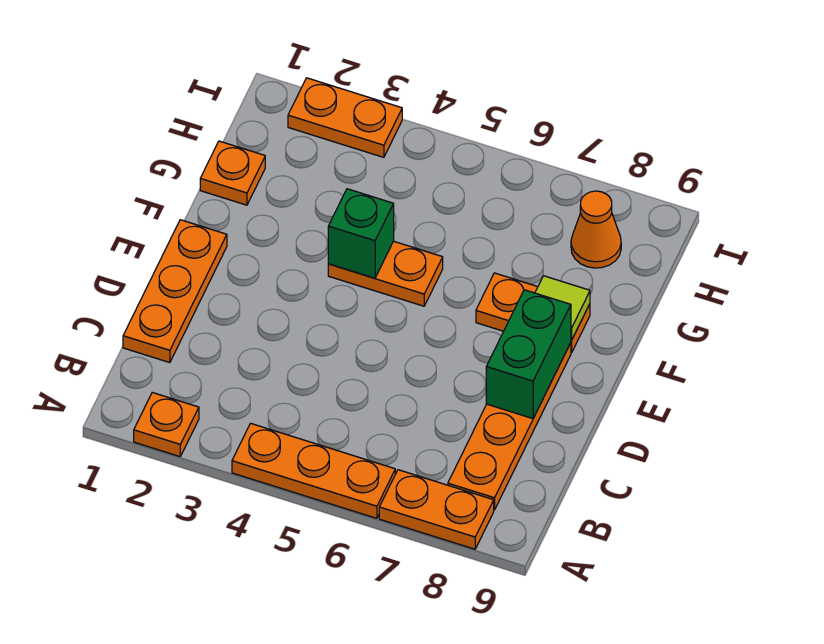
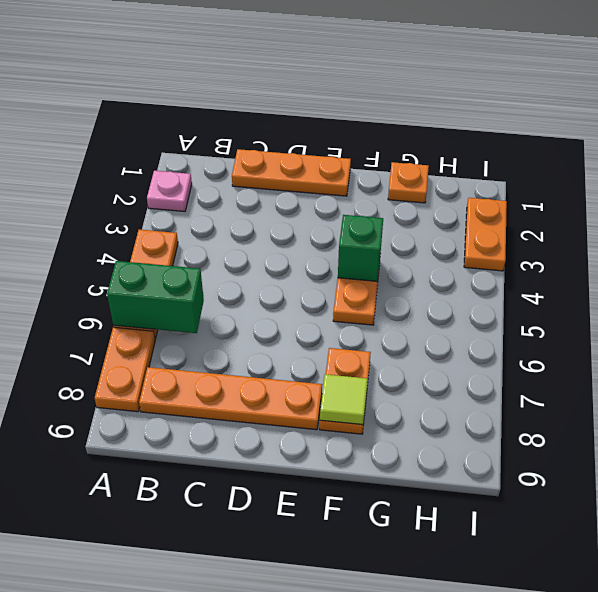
orange 1x1 plate [134,393,199,456] -> pink 1x1 plate [147,171,192,212]
green 1x2 brick [486,290,571,419] -> green 1x2 brick moved to [107,261,204,333]
orange 1x1 cone [571,191,621,268] -> none

